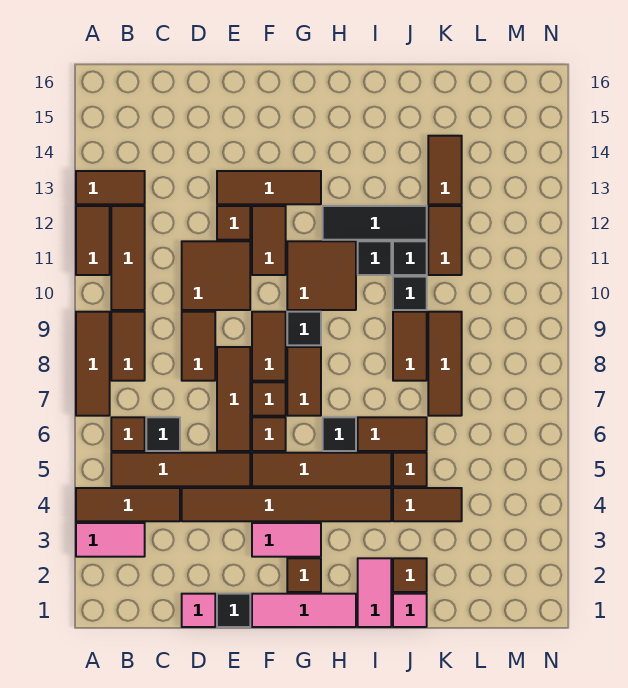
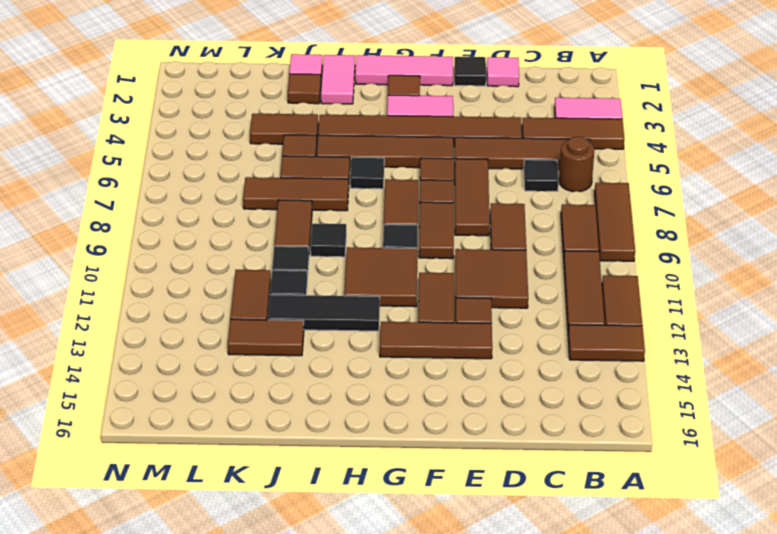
brown 1x1 tile [111,417,145,451] -> brown 1x1 round brick [559,137,595,192]
black 1x1 tile [358,241,391,275] -> black 1x1 tile moved to [311,224,346,257]
brown 1x3 tile [428,312,462,416] -> brown 1x3 tile turned to [243,177,349,211]
brown 1x2 tile [428,136,462,204] -> brown 1x2 tile turned to [228,319,304,356]

